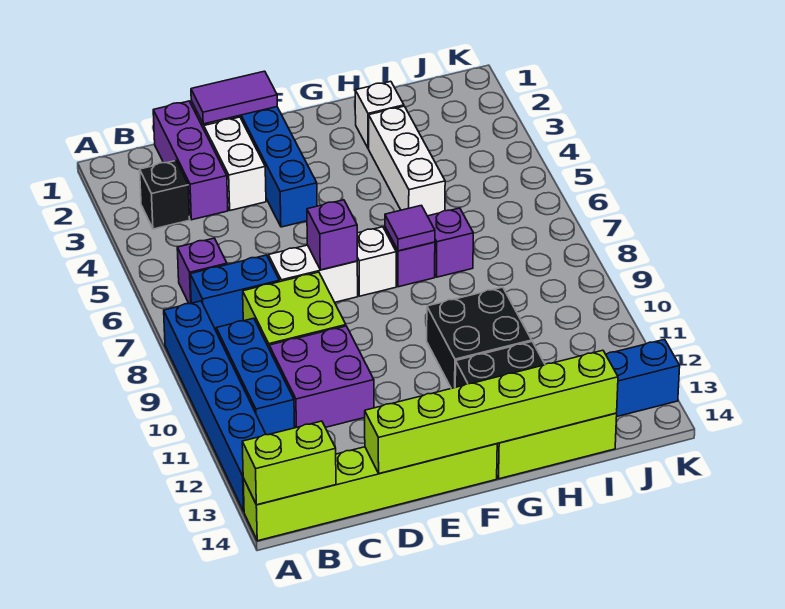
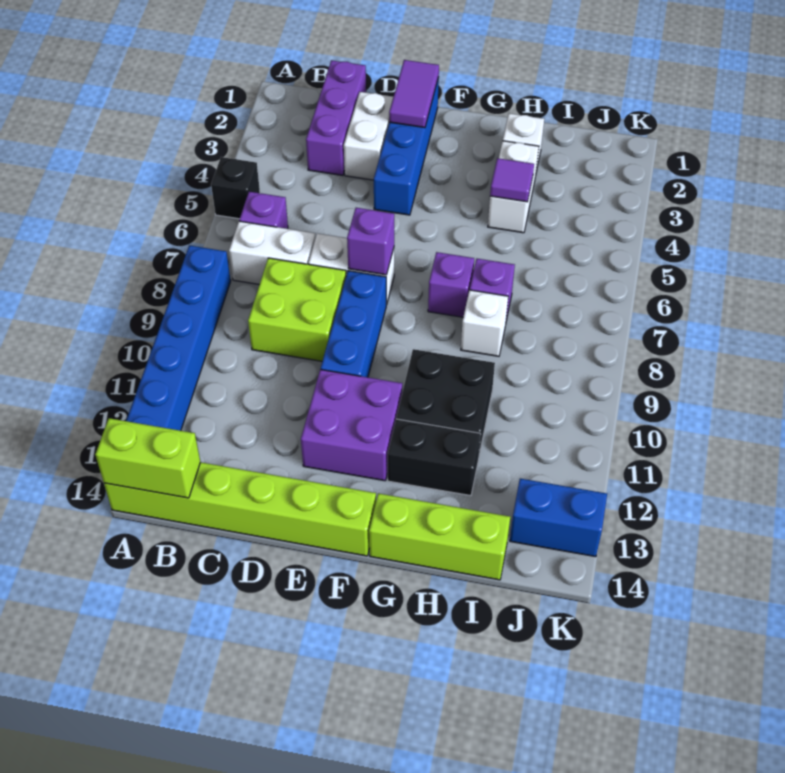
black 1x1 brick [140,161,190,229] -> black 1x1 brick moved to [211,157,260,219]
blue 1x2 brick [190,255,279,330] -> white 1x2 brick [229,221,316,285]
blue 1x3 brick [216,318,295,435] -> blue 1x3 brick moved to [321,271,386,377]
purple 2x2 brick [269,326,374,428] -> purple 2x2 brick moved to [301,369,402,481]
purple 1x2 tile [191,71,277,124] -> purple 1x2 tile turned to [389,60,439,128]
lime 1x6 brick [365,350,618,473] -> none
white 1x1 brick [357,227,396,296] -> white 1x1 brick moved to [461,290,508,356]
purple 1x1 tile [385,205,435,251] -> purple 1x1 tile moved to [490,158,534,202]
white 1x3 brick [369,106,445,216] -> white 1x2 brick [488,141,539,233]

